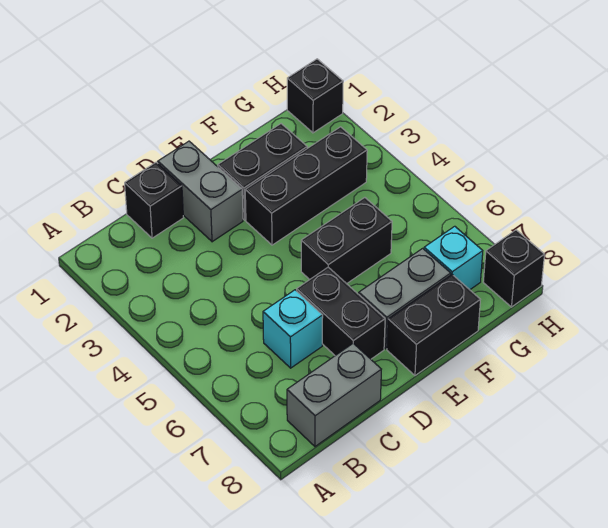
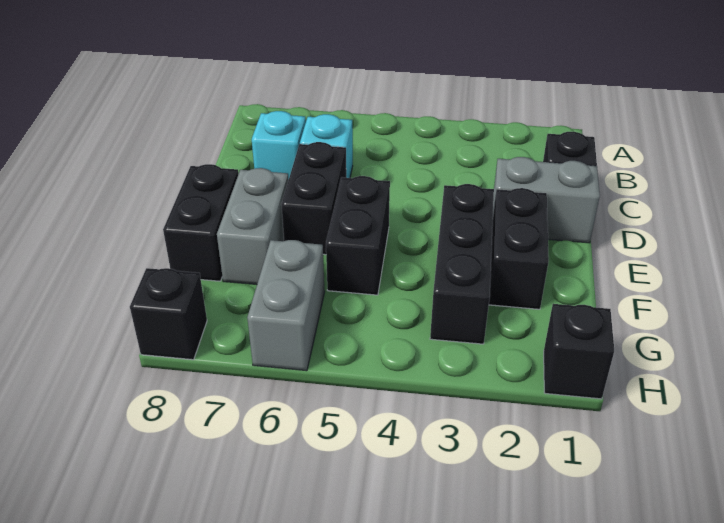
grey 1x2 brick [287,343,381,447] -> grey 1x2 brick moved to [247,240,325,371]
black 1x2 brick [297,267,385,359] -> black 1x2 brick turned to [281,142,346,255]
cyan 1x1 brick [424,226,483,290] -> cyan 1x1 brick moved to [252,111,306,179]

